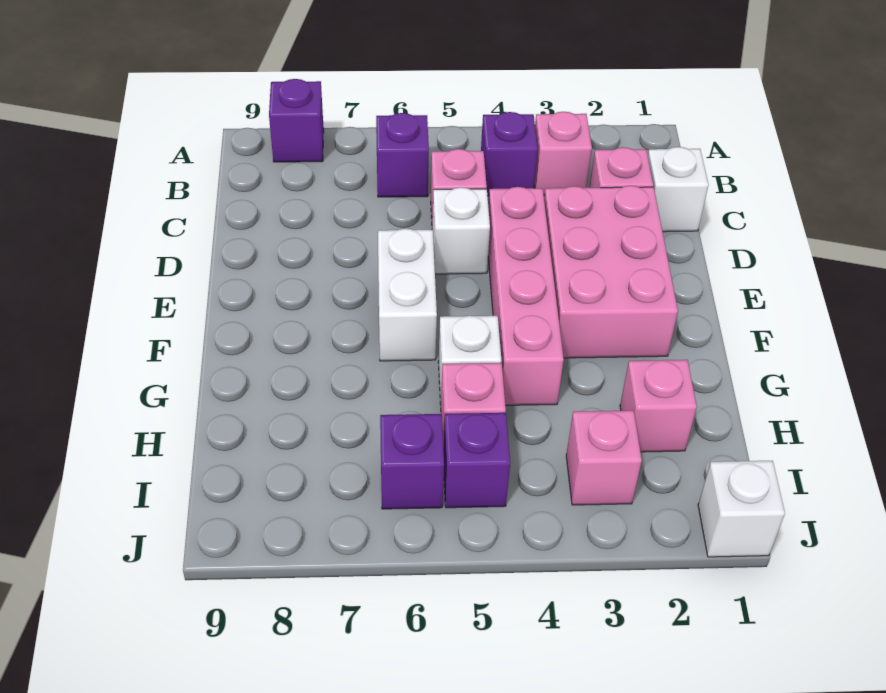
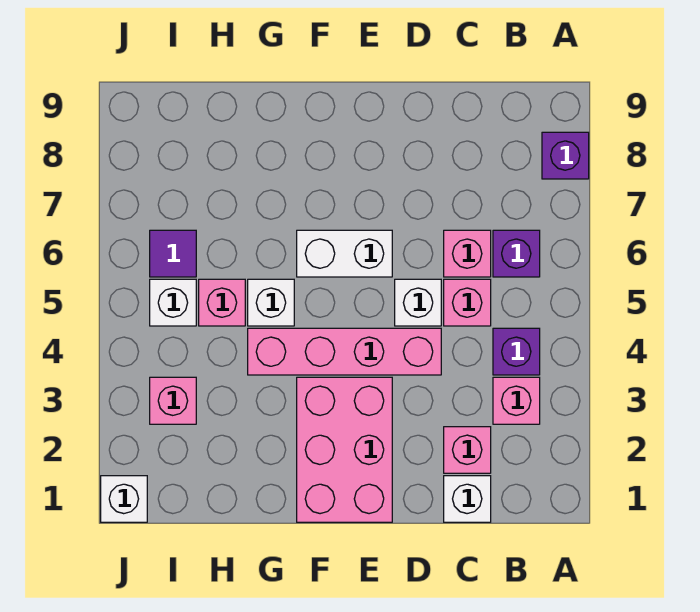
pink 2x3 brick [544,186,678,358] -> pink 2x3 brick turned to [297,377,392,522]
pink 1x1 brick [620,360,697,452] -> pink 1x1 brick moved to [444,230,491,277]
purple 1x1 brick [443,413,510,508] -> white 1x1 brick [150,279,196,326]
purple 1x1 brick [380,414,444,509] -> purple 1x1 tile [150,230,196,277]

